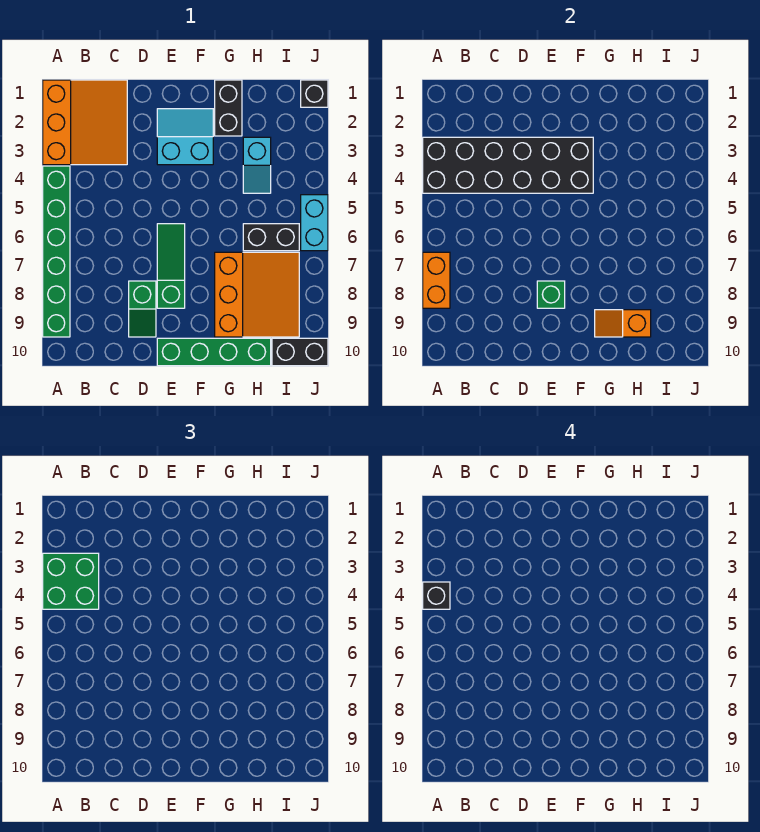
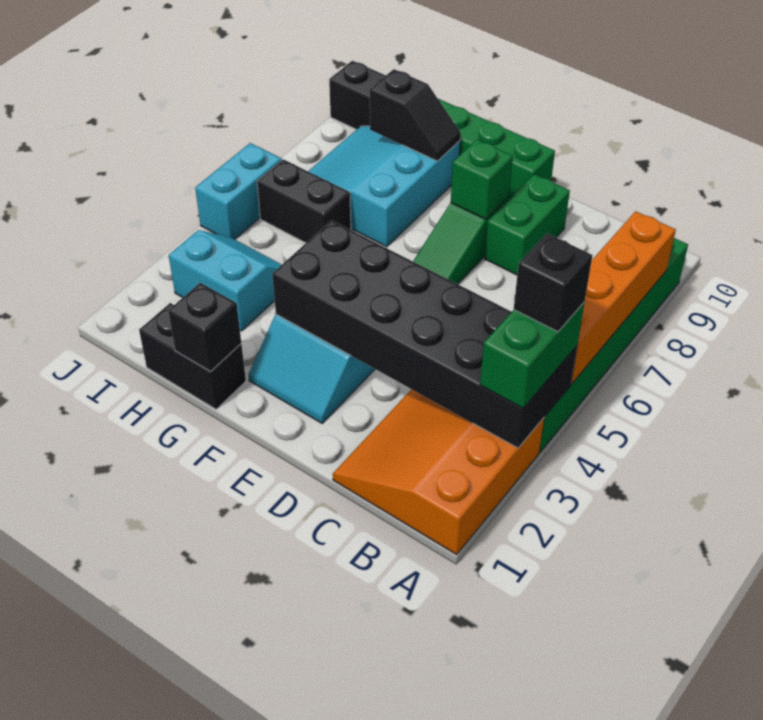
green 2x2 brick [43,553,99,609] -> green 1x2 brick [480,302,585,408]
orange 1x2 brick [423,252,450,308] -> orange 1x4 brick [571,211,676,383]
green 1x2 slope [129,281,156,337] -> green 1x2 brick [485,174,570,275]
black 1x2 brick [215,80,242,136] -> black 1x2 brick turned to [139,303,246,409]
orange 3x3 slope [215,252,299,337] -> cyan 3x3 slope [308,126,460,247]
orange 1x2 slope [595,310,651,337] -> black 1x2 slope [370,69,461,161]
cyan 1x2 slope [243,137,271,193] -> cyan 2x2 slope [169,230,282,331]
black 1x1 brick [301,80,328,107] -> black 1x1 brick moved to [168,283,241,372]

